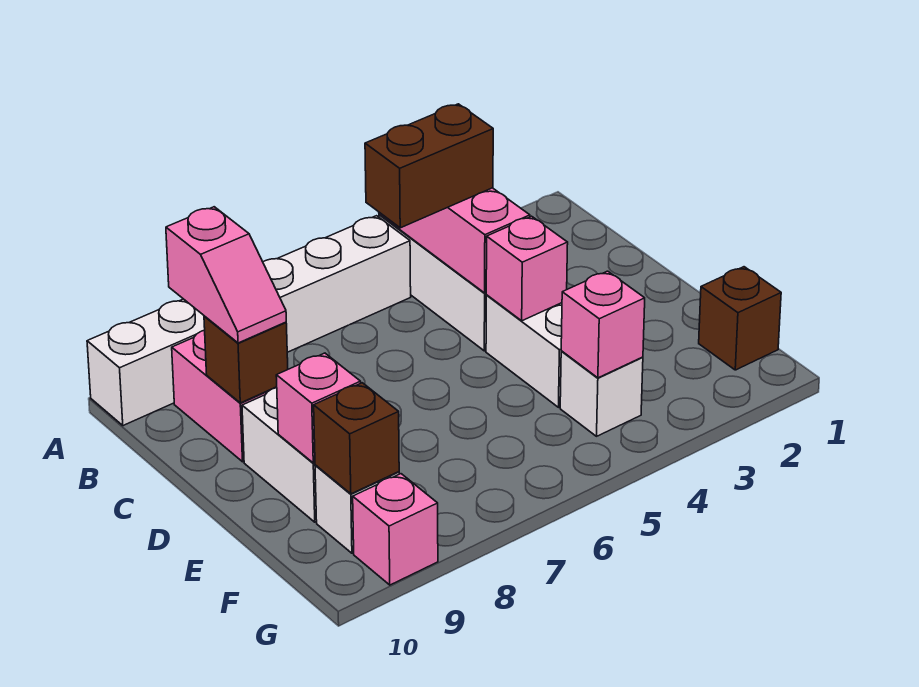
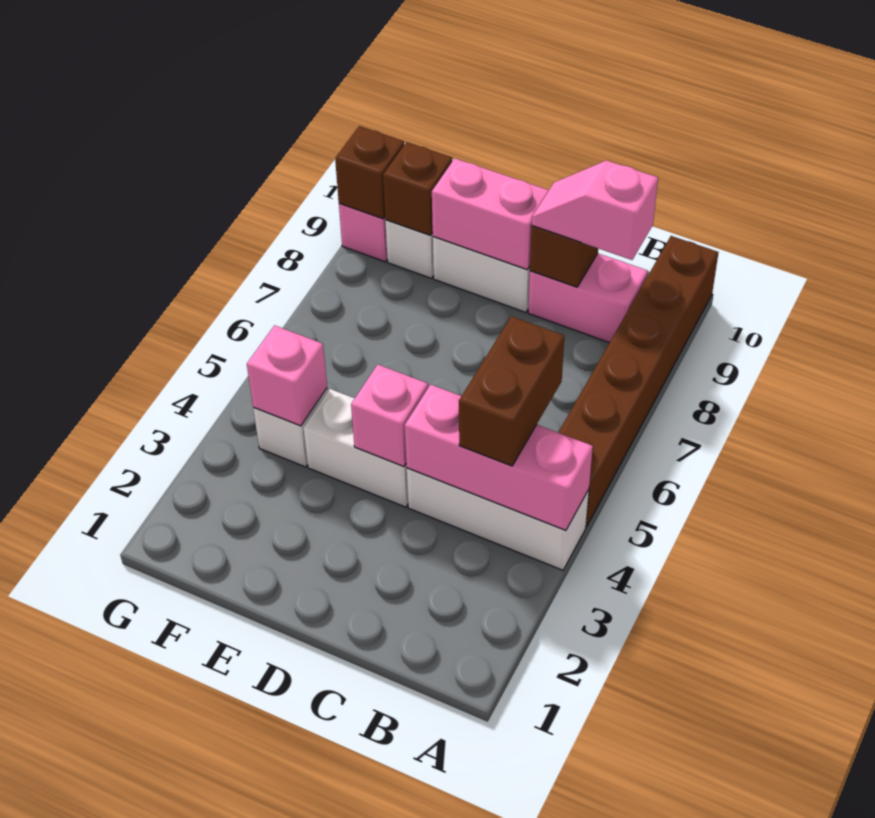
white 1x6 brick [87,216,411,426] -> brown 1x6 brick [558,236,718,527]
pink 1x1 brick [276,353,361,463] -> pink 1x2 brick [432,158,549,270]
brown 1x1 brick [699,267,781,370] -> brown 1x1 brick moved to [335,126,404,219]

